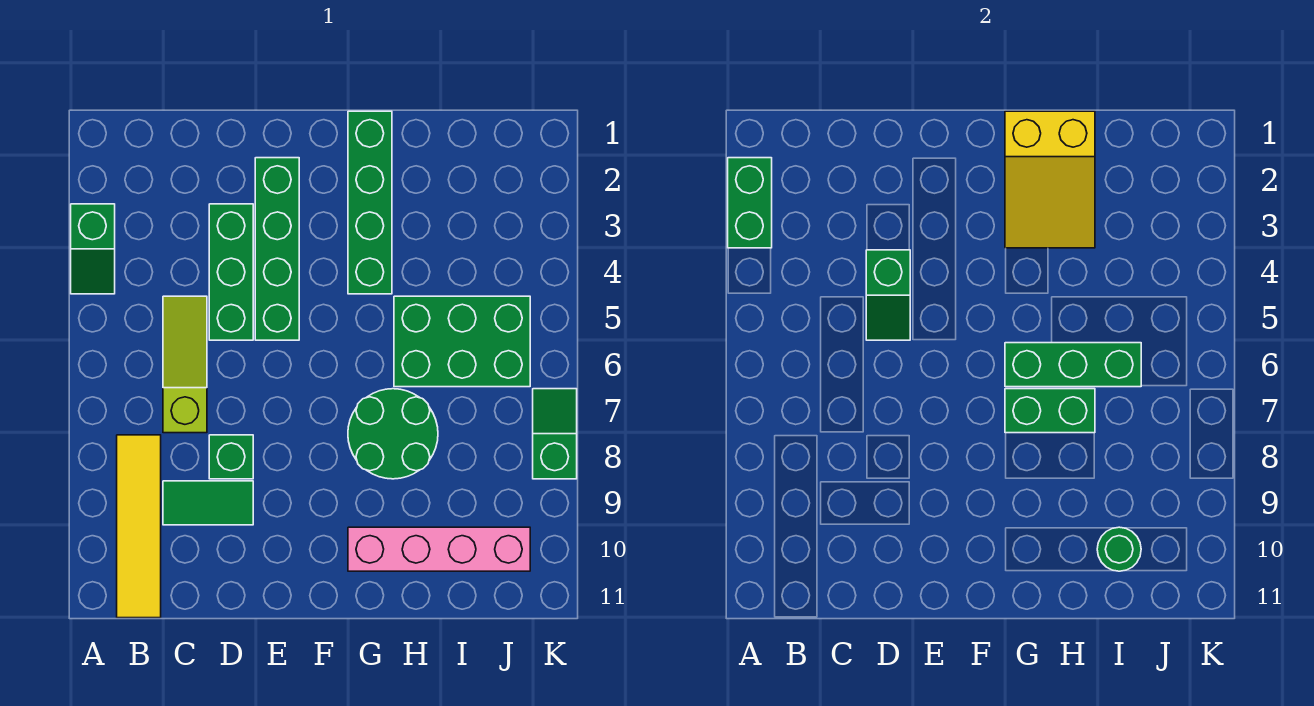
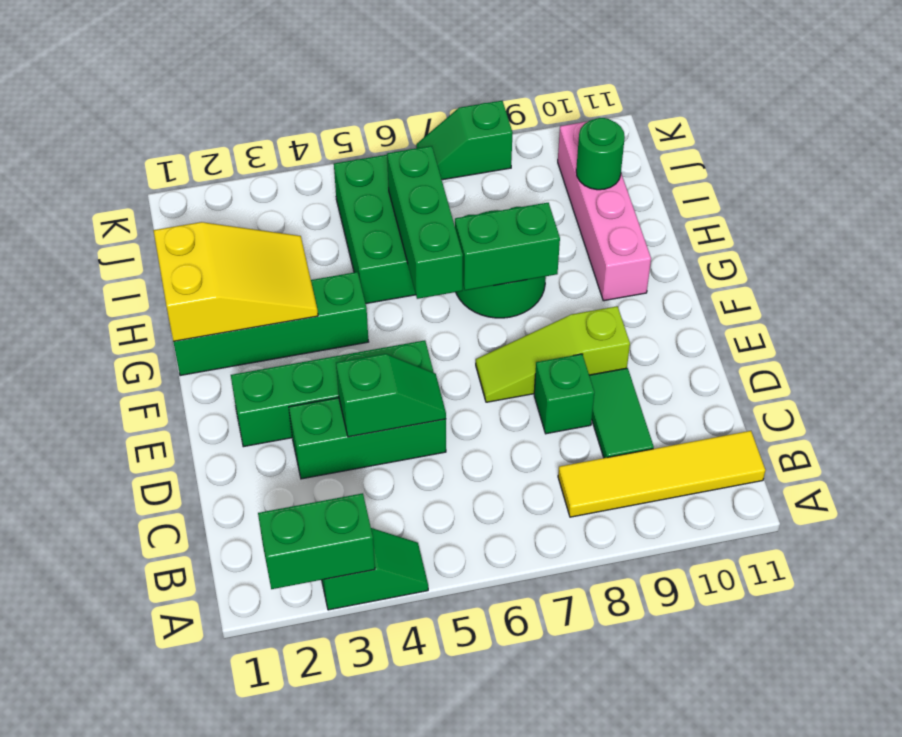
lime 1x3 slope [163,296,207,433] -> lime 1x3 slope moved to [476,306,630,402]
green 1x2 brick [1005,389,1095,433] -> green 1x2 brick turned to [455,203,560,290]

